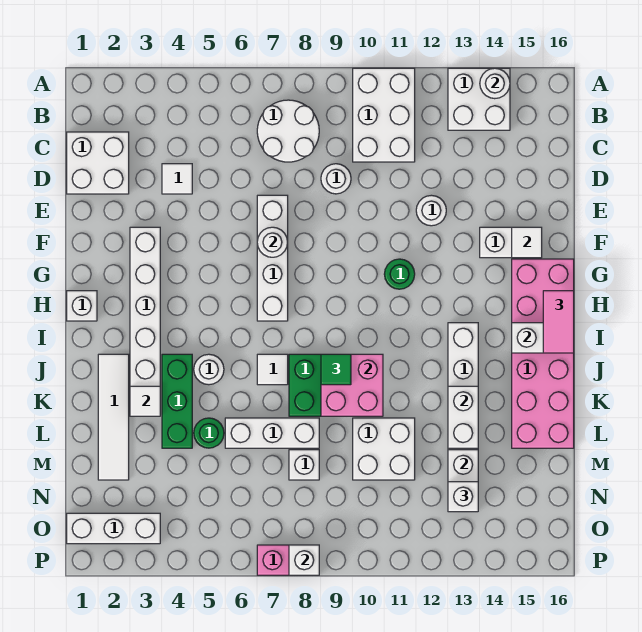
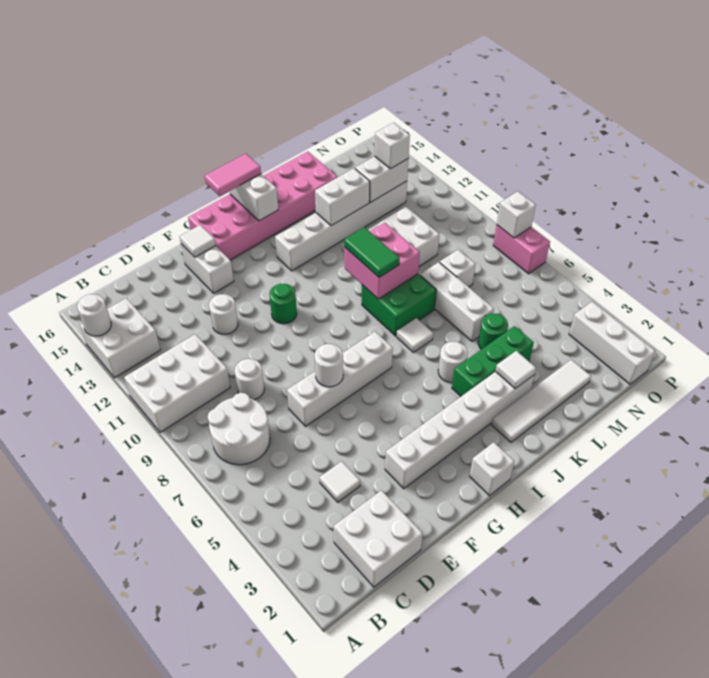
green 1x1 tile [321,354,351,385] -> green 1x2 tile [344,227,400,278]

